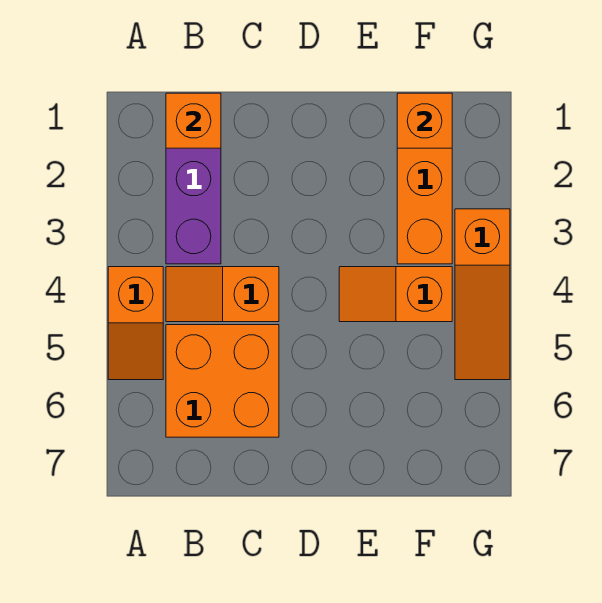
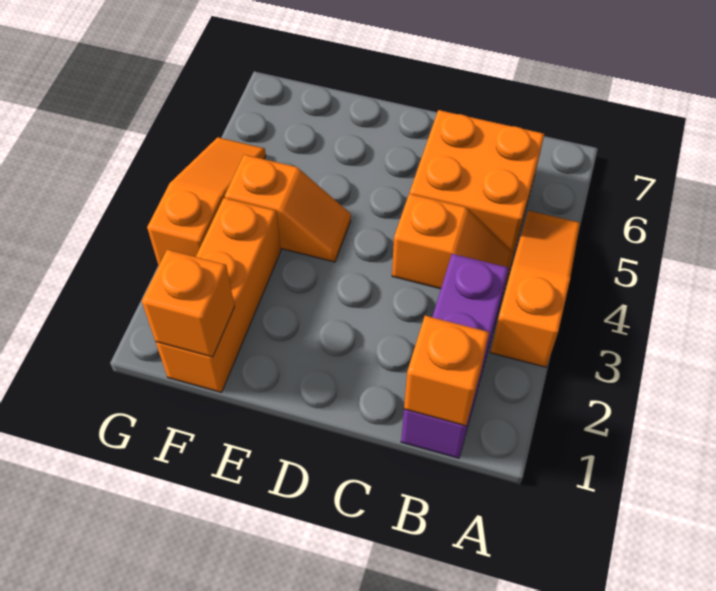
orange 1x2 slope [108,267,163,380] -> orange 1x3 slope [491,210,580,367]

